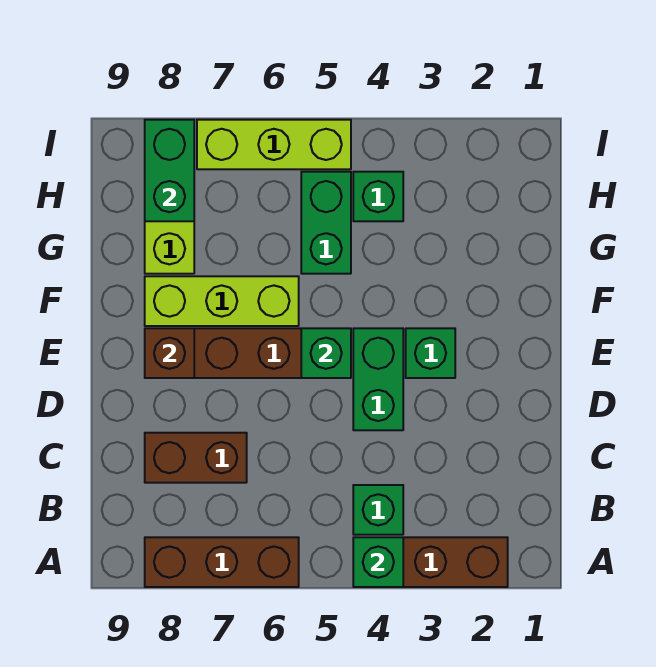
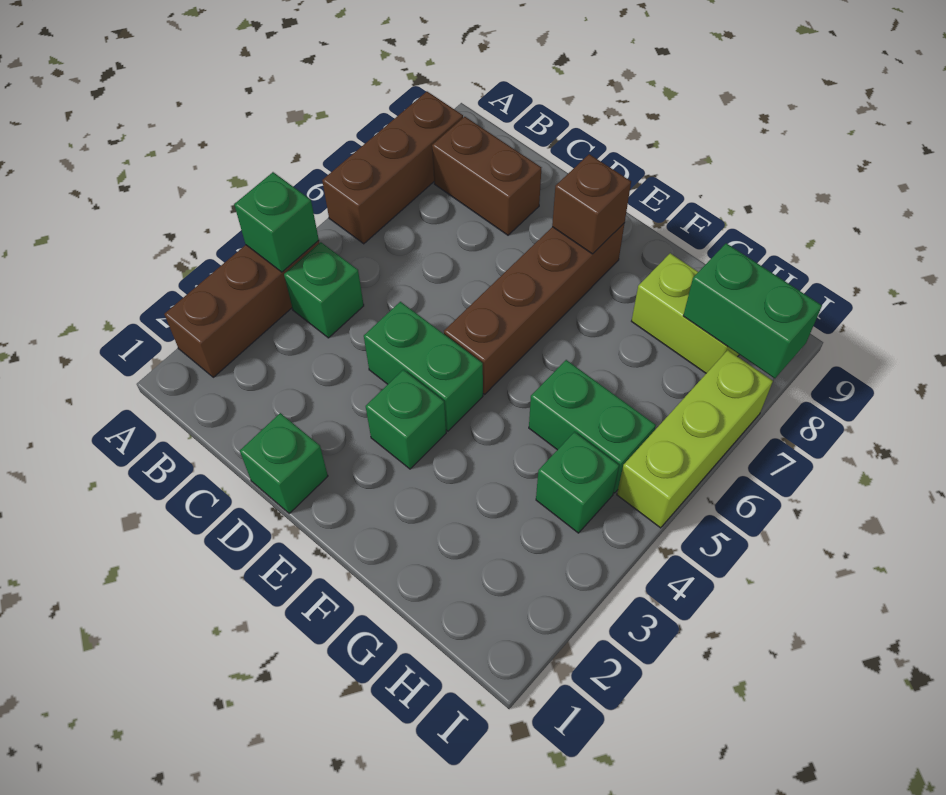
brown 1x2 brick [145,433,247,483] -> brown 1x2 brick turned to [432,117,541,235]
green 1x1 brick [301,328,351,378] -> green 1x1 brick moved to [240,413,328,513]
lime 1x3 brick [145,276,299,326] -> none

